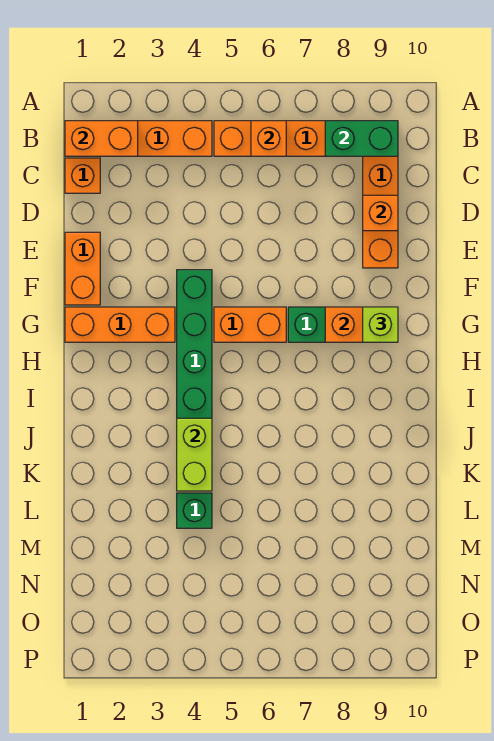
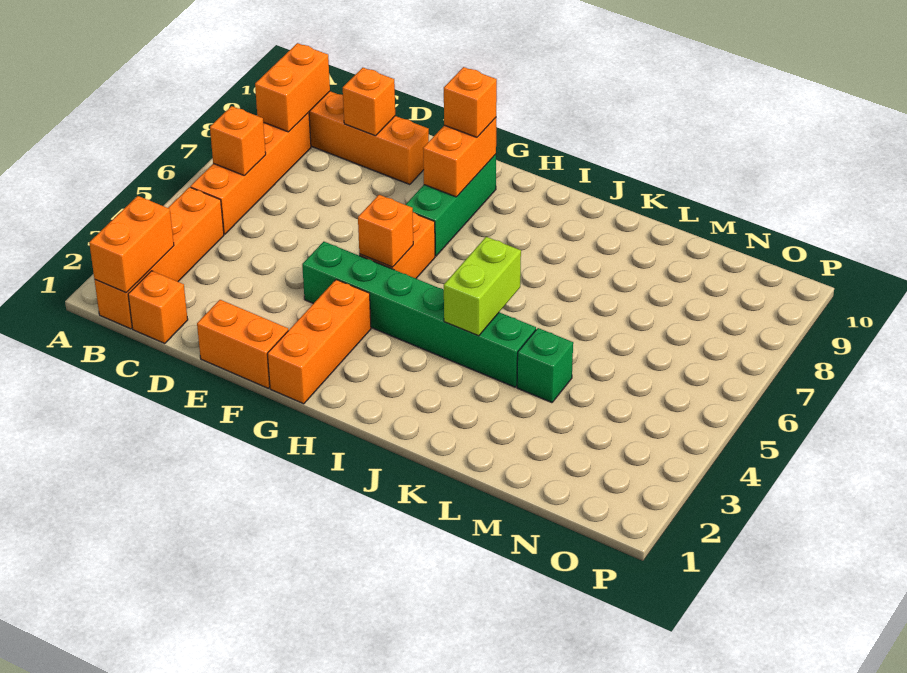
green 1x2 brick [325,121,398,156] -> orange 1x2 brick [255,43,330,132]
none -> orange 1x1 brick [358,195,413,267]
lime 1x1 brick [363,307,398,342] -> orange 1x1 brick [444,67,497,137]
lime 1x2 brick [177,418,212,491] -> lime 1x2 brick turned to [444,237,521,336]

